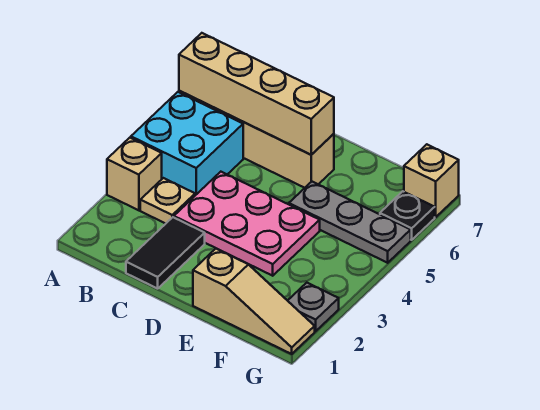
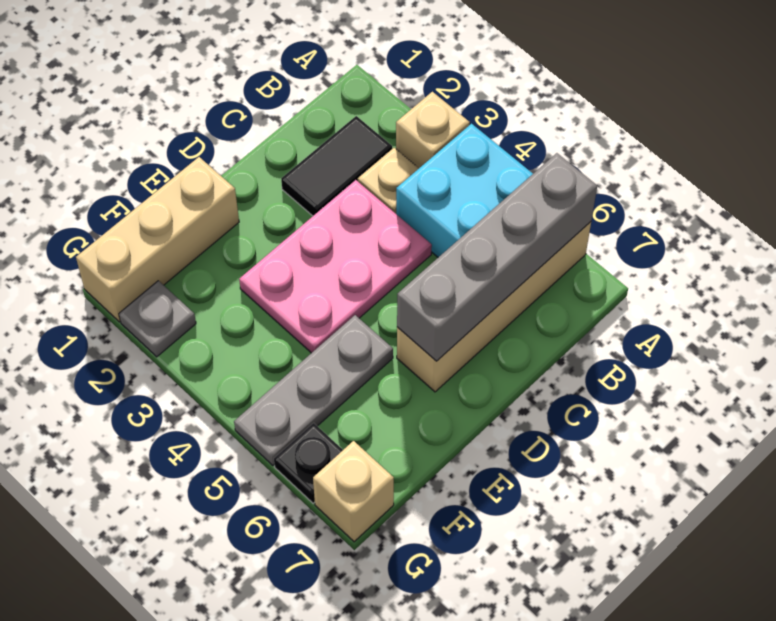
tan 1x4 brick [179,33,334,155] -> grey 1x4 brick [397,153,597,361]
black 1x2 tile [126,217,205,289] -> black 1x2 tile turned to [281,116,392,216]
tan 1x3 slope [193,249,315,354] -> tan 1x3 brick [76,157,239,322]

